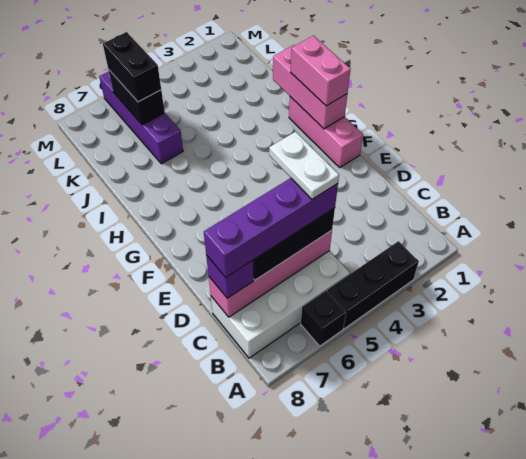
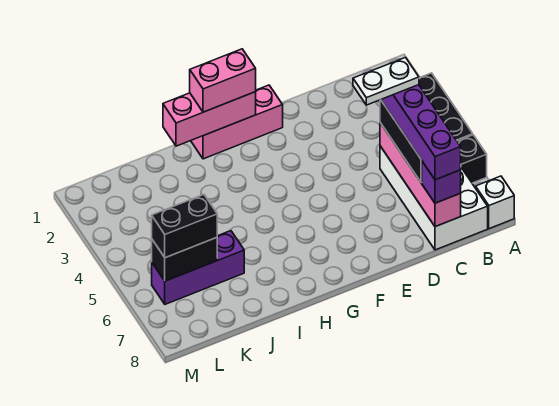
none -> white 1x1 brick [476,176,514,229]
purple 1x4 brick [99,72,183,164] -> purple 1x3 brick [152,231,244,304]

